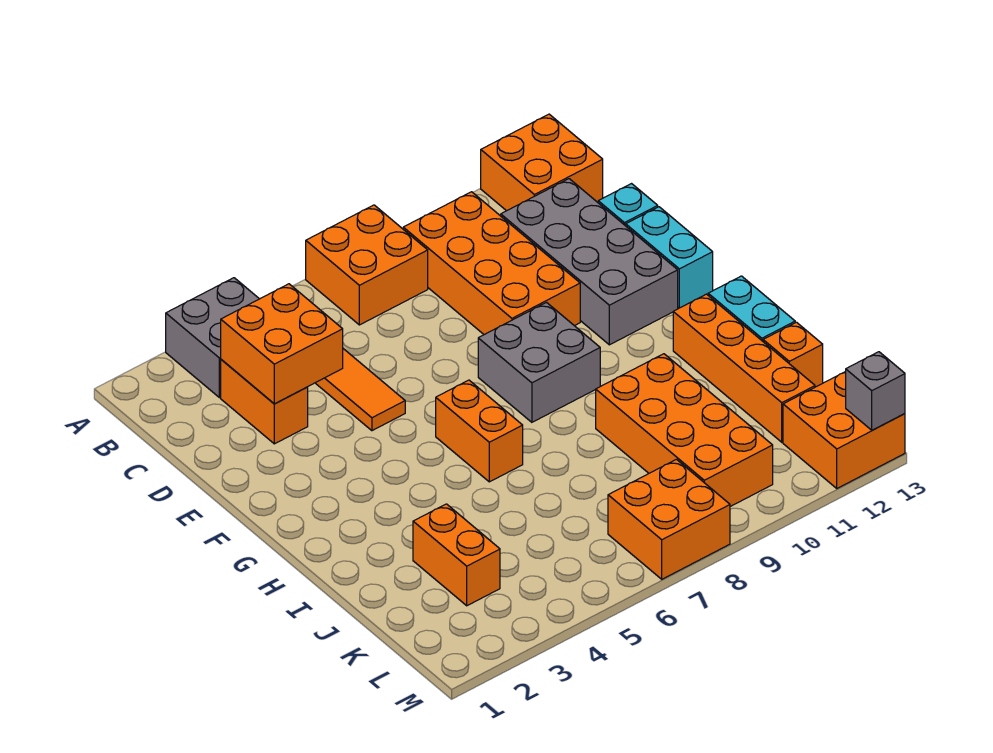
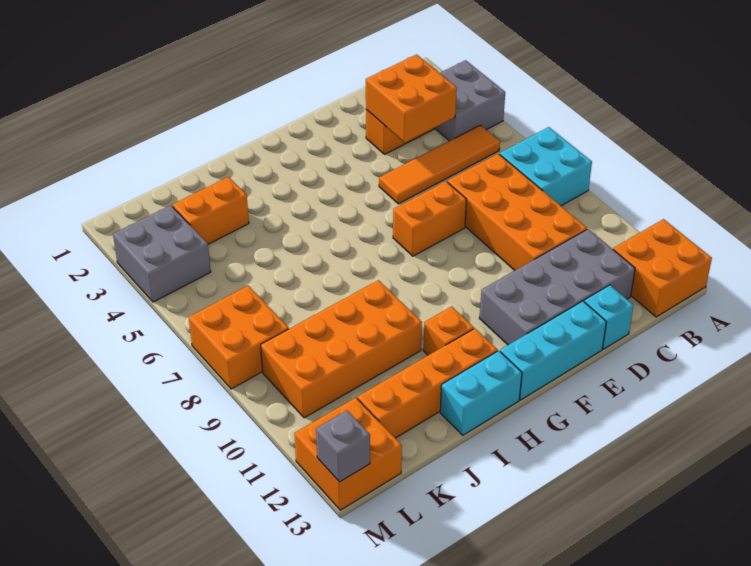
orange 2x2 brick [306,205,428,325] -> cyan 2x2 brick [499,127,592,206]
orange 2x4 brick [403,192,580,335] -> orange 2x4 brick turned to [447,154,587,270]
cyan 1x2 brick [626,207,713,308] -> cyan 1x3 brick [500,301,606,400]
grey 2x2 brick [478,303,600,422] -> grey 2x2 brick moved to [113,205,211,302]
orange 1x2 brick [436,380,523,482] -> orange 1x2 brick moved to [393,181,466,256]
orange 1x1 brick [763,322,823,387] -> orange 1x1 brick moved to [423,307,474,355]

